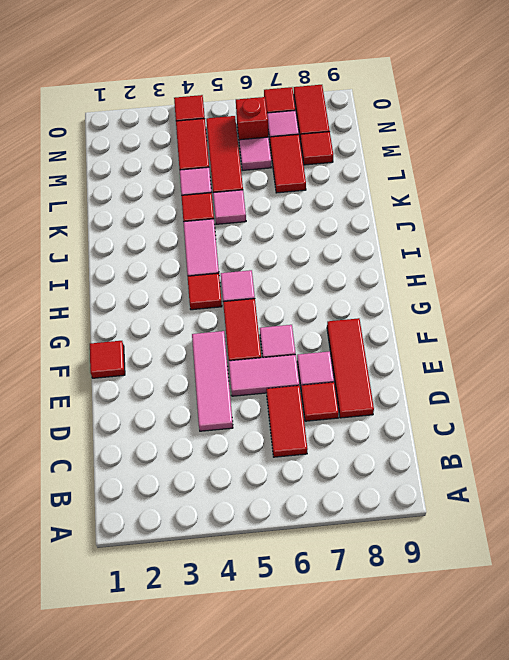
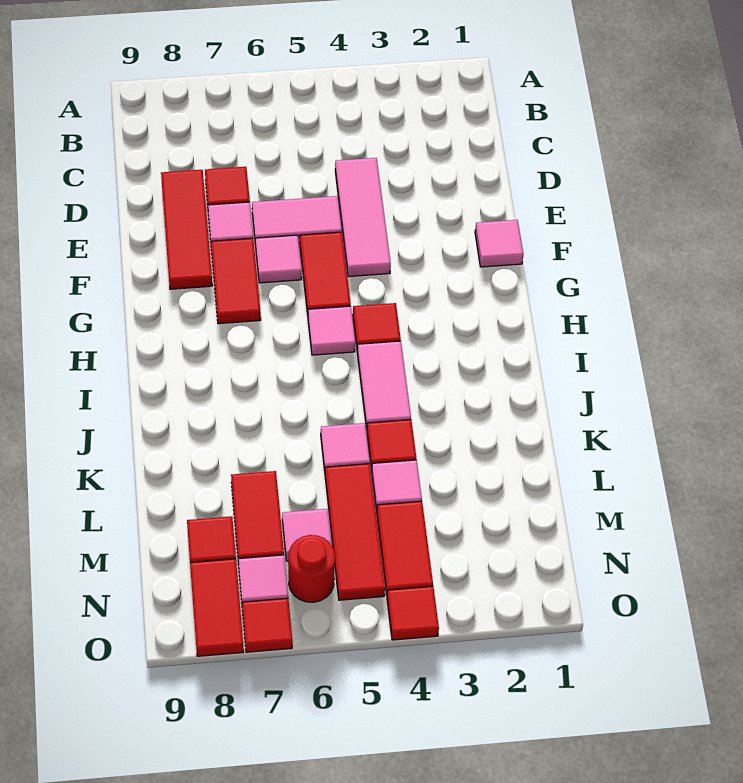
red 1x2 tile [266,386,308,457] -> red 1x2 tile moved to [211,238,261,324]
red 1x1 tile [90,341,125,378] -> pink 1x1 tile [475,220,524,267]
red 1x1 brick [236,97,268,146] -> red 1x1 round brick [288,535,335,602]

